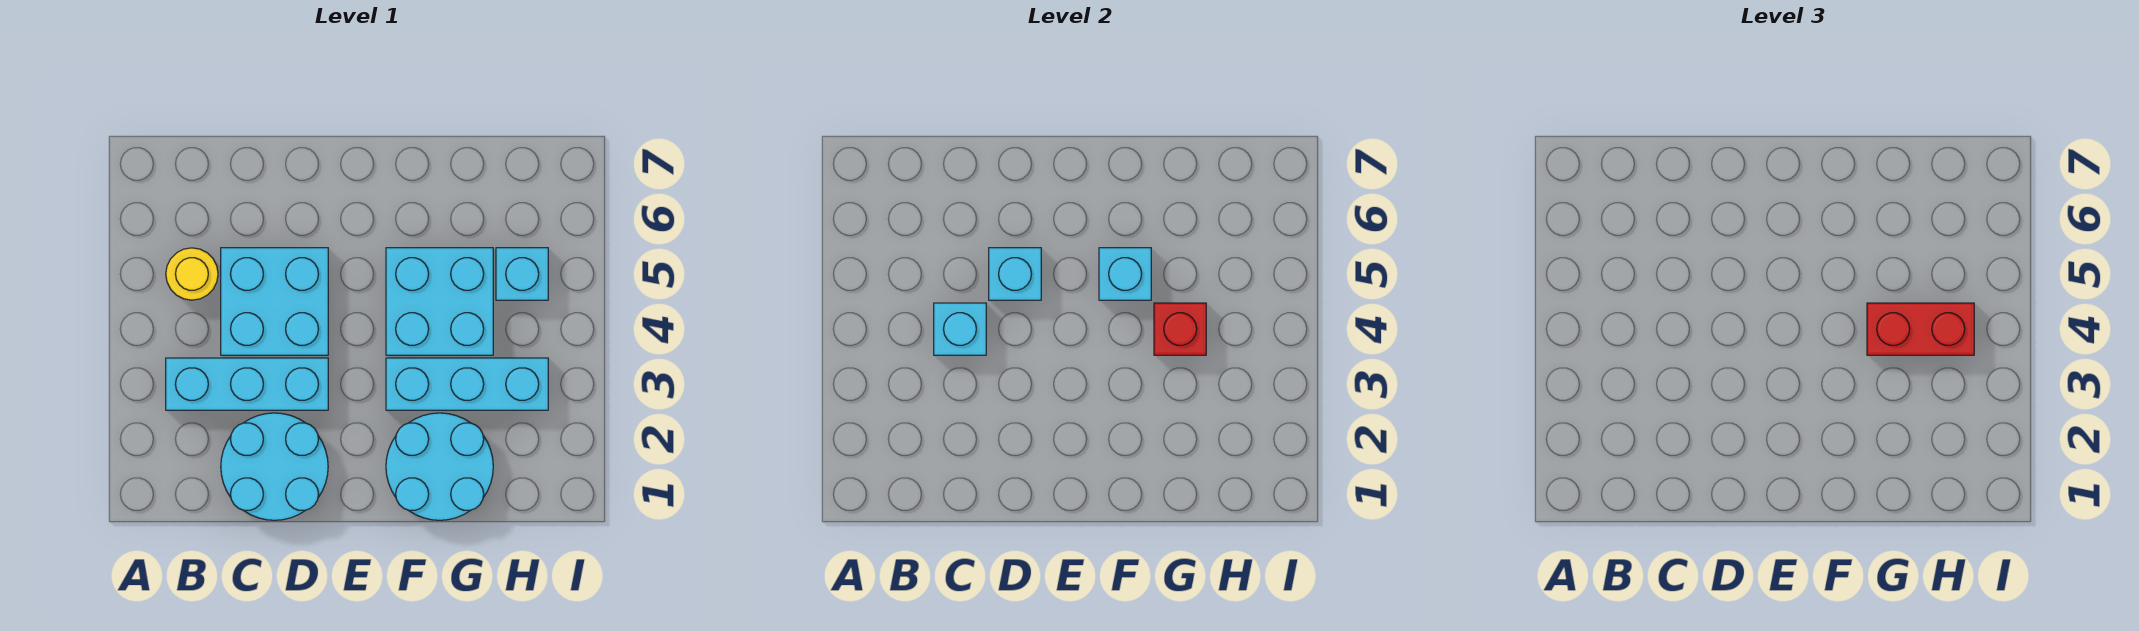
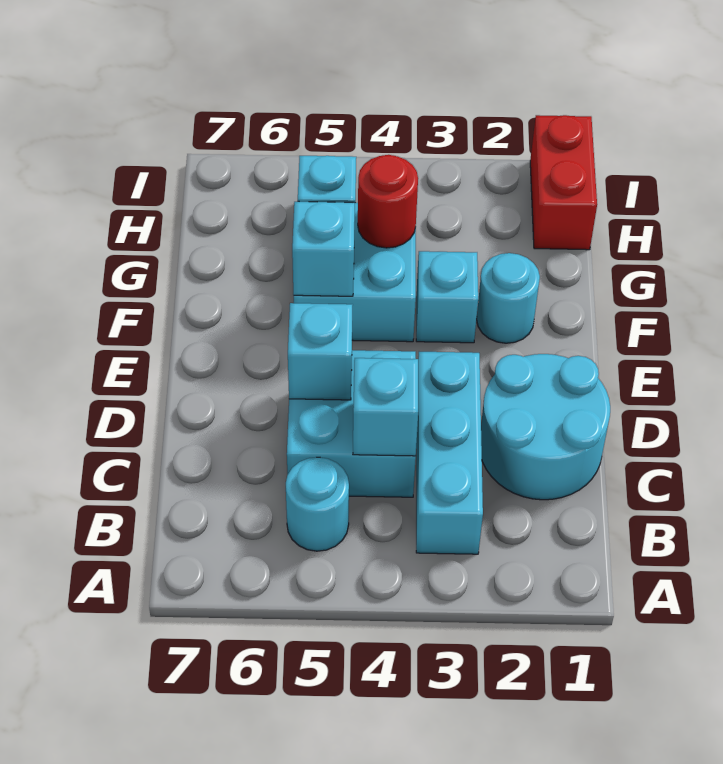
yellow 1x1 round brick [166,248,218,300] -> cyan 1x1 round brick [286,457,349,551]
cyan 2x2 round brick [386,413,493,520] -> cyan 1x1 round brick [477,253,540,343]
cyan 1x3 brick [386,358,548,410] -> cyan 1x1 brick [416,251,478,343]
red 1x1 brick [1154,303,1206,355] -> red 1x1 round brick [358,155,418,248]
red 1x2 brick [1867,303,1974,355] -> red 1x2 brick moved to [530,115,597,250]

